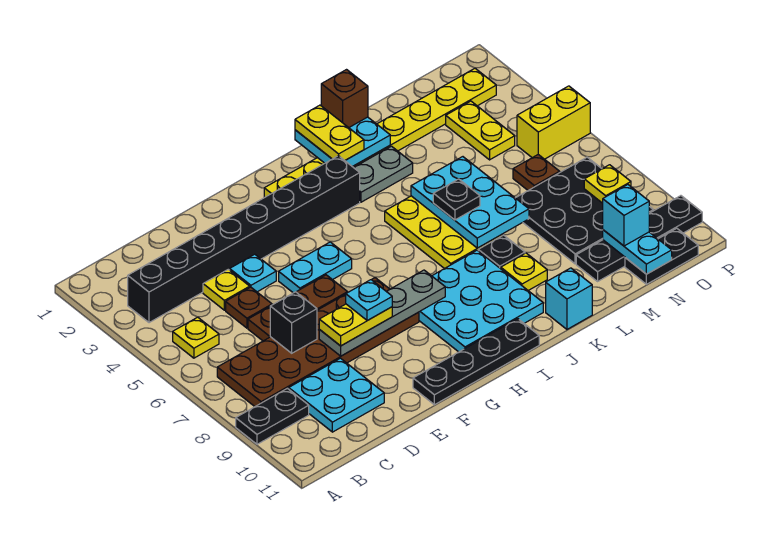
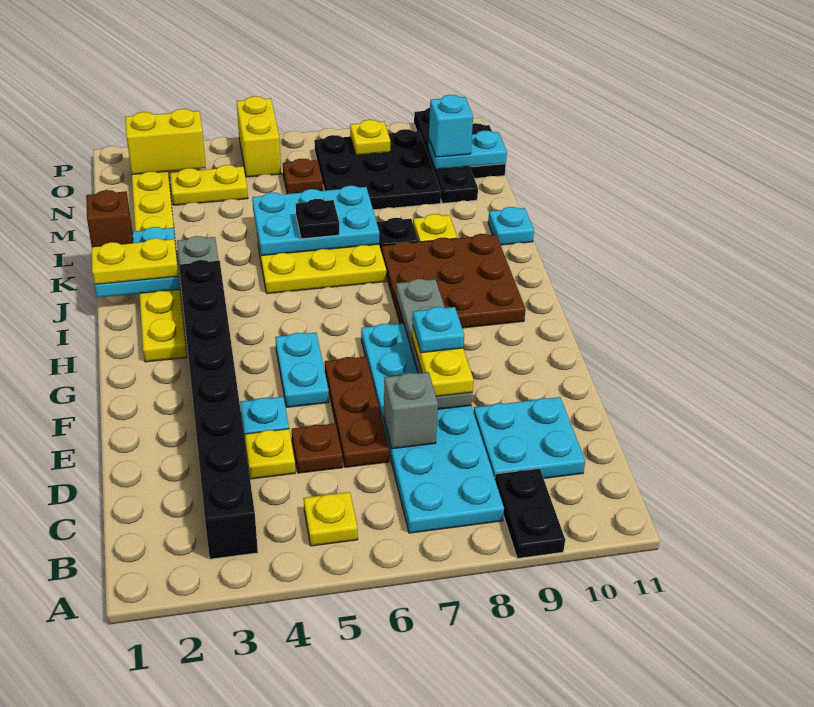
brown 2x6 plate [217,278,419,406] -> cyan 2x6 plate [361,323,504,533]
black 1x1 brick [270,292,317,353] -> grey 1x1 brick [384,372,438,449]
black 1x4 plate [413,319,539,405] -> none
cyan 3x3 plate [419,250,543,352] -> brown 3x3 plate [381,234,526,328]
cyan 1x1 brick [546,268,592,329] -> cyan 1x1 plate [488,207,534,245]
none -> yellow 1x2 brick [125,109,206,174]

